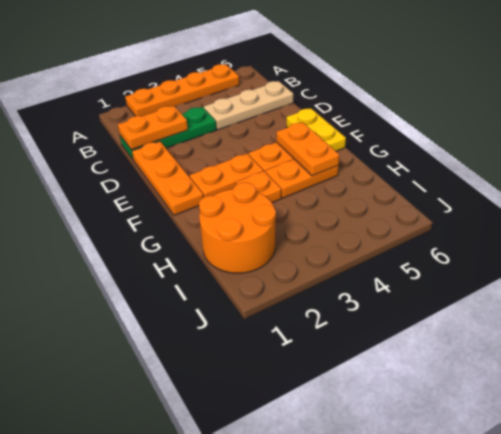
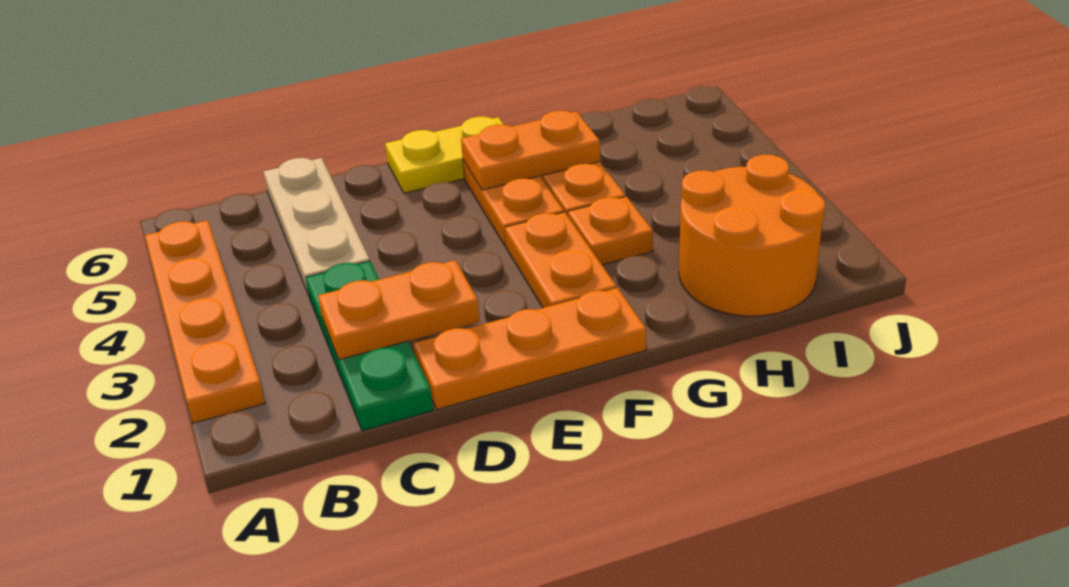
orange 1x2 plate [118,106,188,150] -> orange 1x2 plate turned to [318,260,480,360]

